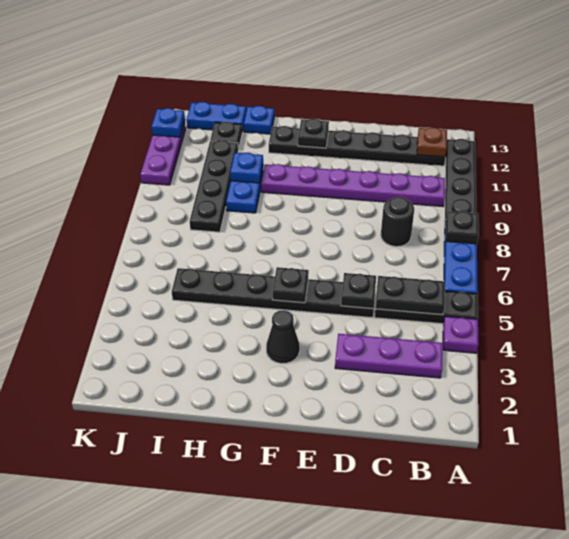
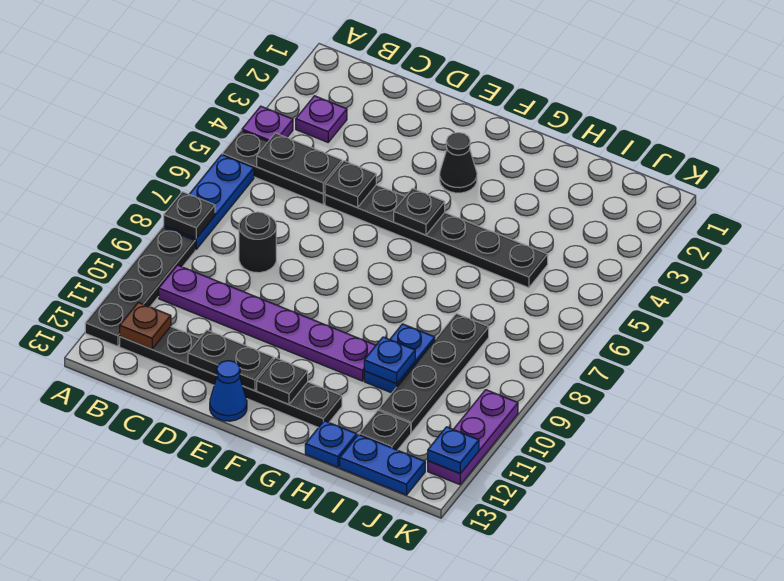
purple 1x3 plate [335,334,443,378] -> purple 1x1 plate [296,96,347,142]
none -> black 1x2 plate [188,330,274,391]
none -> blue 1x1 cone [210,361,247,421]

